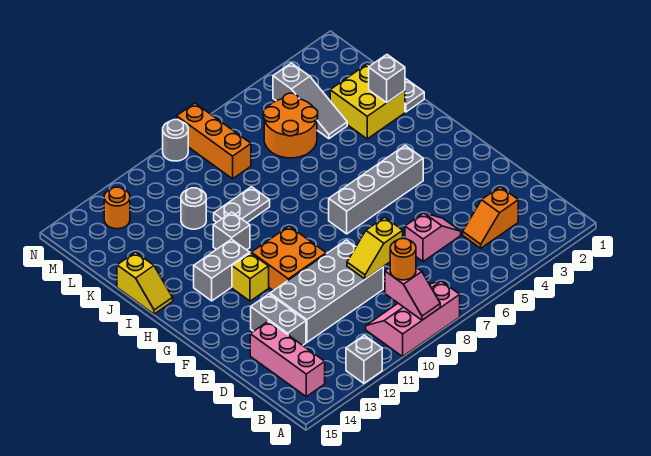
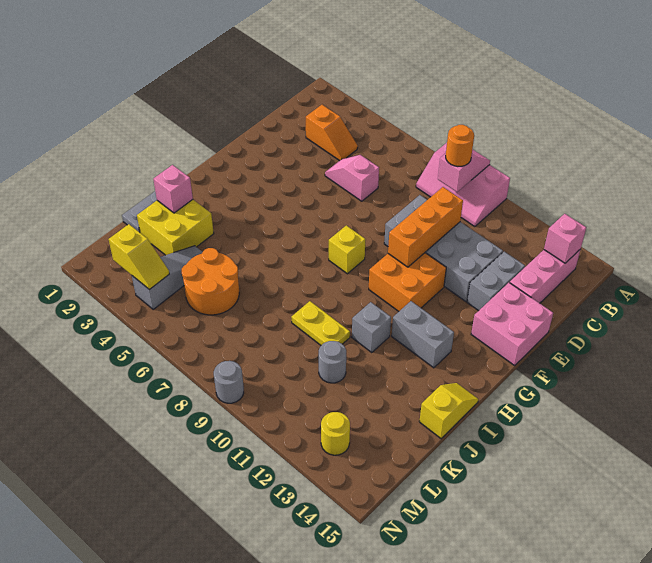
grey 1x1 brick [346,335,382,383] -> none
none -> pink 1x1 brick [544,214,586,263]
yellow 1x2 slope [347,217,403,279] -> yellow 1x2 slope moved to [109,224,169,290]
none -> pink 2x2 brick [471,283,553,366]
grey 1x4 brick [329,145,423,234] -> none
yellow 1x1 brick [232,253,269,301] -> yellow 1x1 brick moved to [329,225,365,274]
grey 1x1 brick [369,55,405,102] -> pink 1x1 brick [153,165,193,213]
grey 1x2 plate [214,187,270,223] -> yellow 1x2 plate [291,301,350,345]
orange 1x3 brick [177,103,251,179] -> orange 1x3 brick moved to [388,187,463,267]
orange 1x1 round brick [104,187,130,229] -> yellow 1x1 round brick [321,412,350,455]

